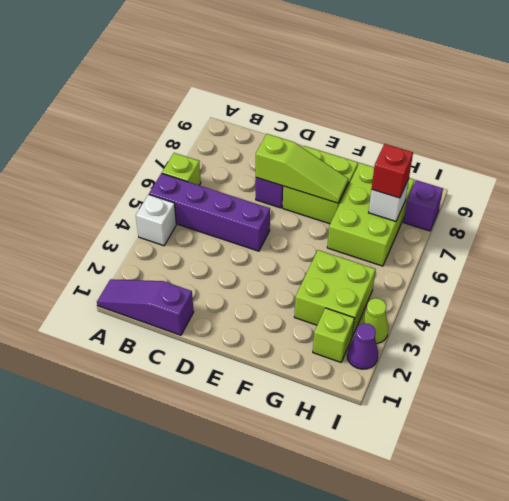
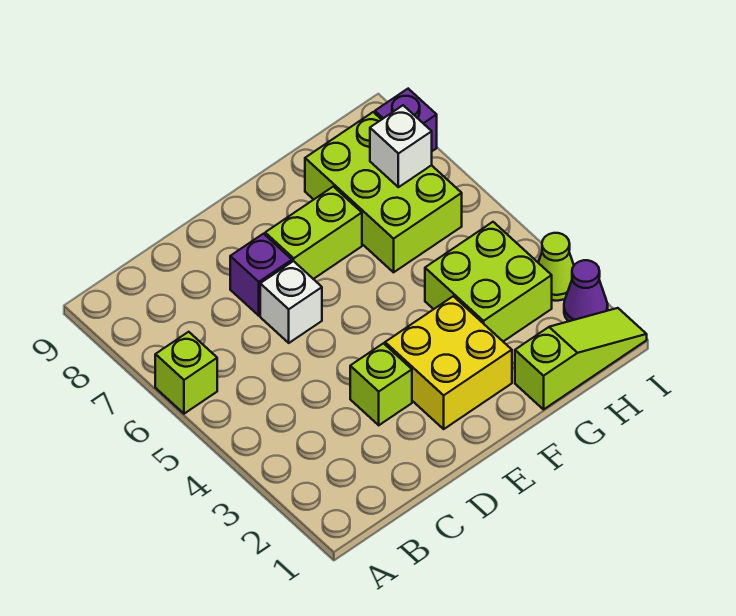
purple 1x3 slope [97,279,194,335] -> none
white 1x1 brick [136,195,176,246] -> white 1x1 brick moved to [260,261,322,343]
purple 1x4 brick [149,173,270,251] -> none
lime 1x3 slope [256,134,348,203] -> lime 1x3 slope moved to [515,308,647,409]
none -> yellow 2x2 brick [385,296,512,429]
lime 2x2 brick [283,146,358,224] -> lime 1x2 brick [265,187,362,279]
lime 1x1 brick [313,308,354,362] -> lime 1x1 brick moved to [350,343,412,425]
red 1x1 brick [372,144,413,198] -> none

